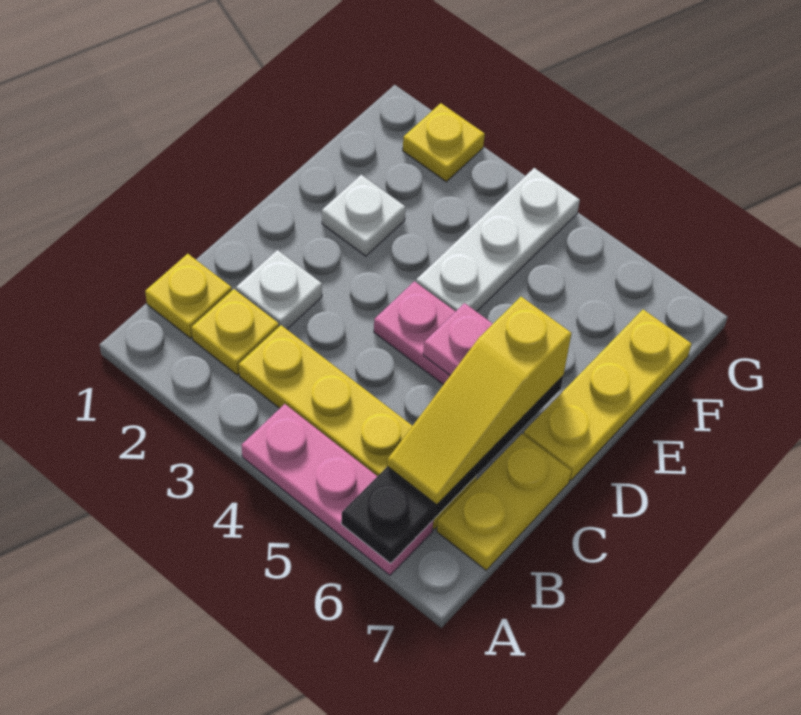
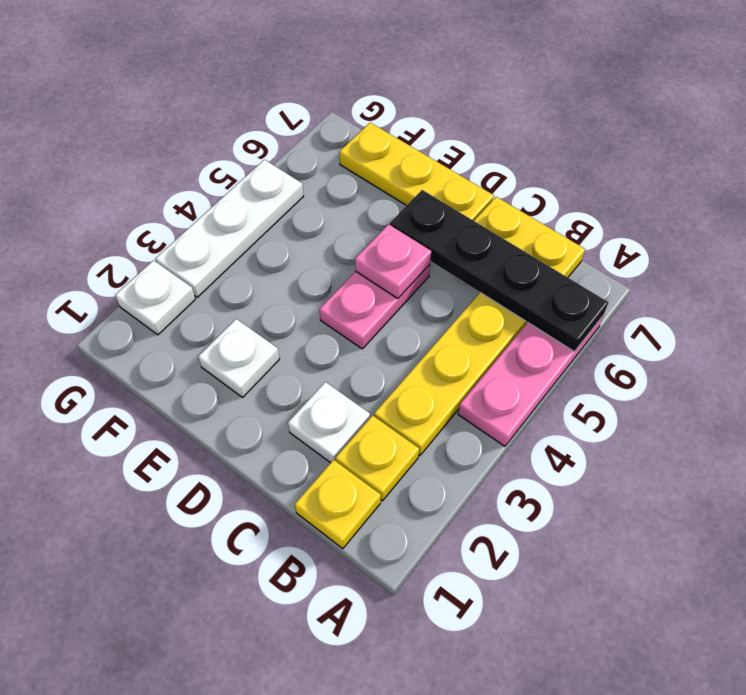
yellow 1x3 slope [387,297,572,505] -> none
white 1x3 plate [416,168,580,312] -> white 1x3 plate turned to [155,160,304,298]
yellow 1x1 plate [403,103,485,182] -> white 1x1 plate [115,260,195,335]

